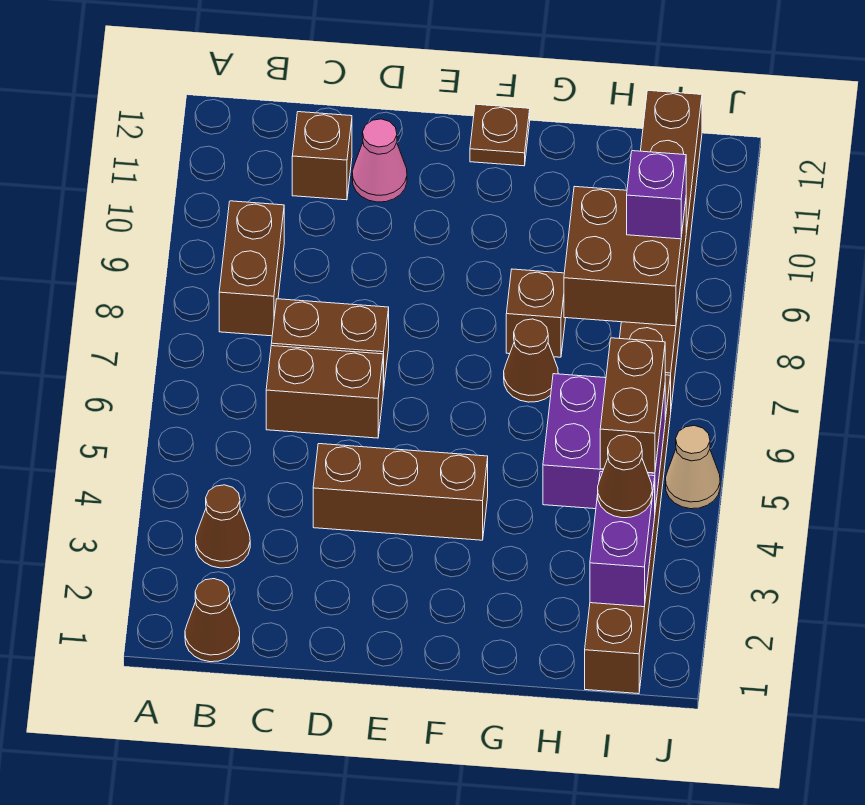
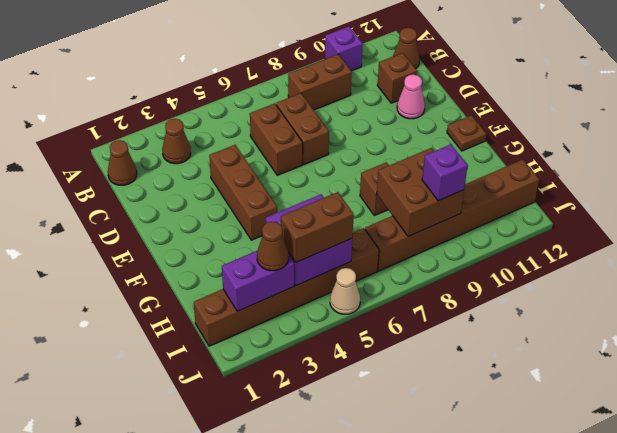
none -> purple 1x1 brick [325,26,363,71]
brown 1x1 cone [504,319,558,402] -> brown 1x1 cone moved to [393,28,420,69]

